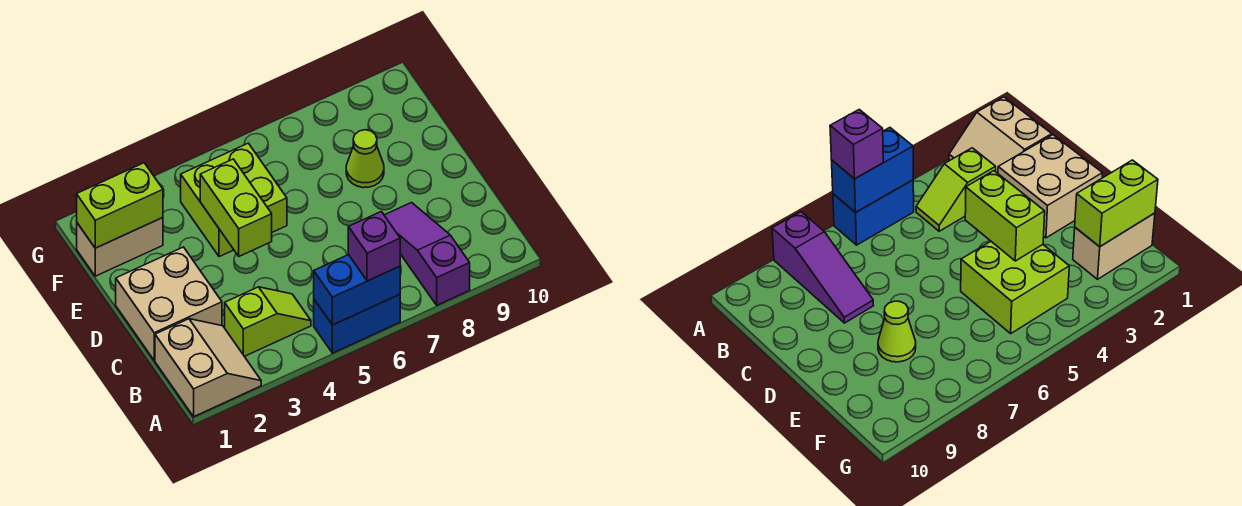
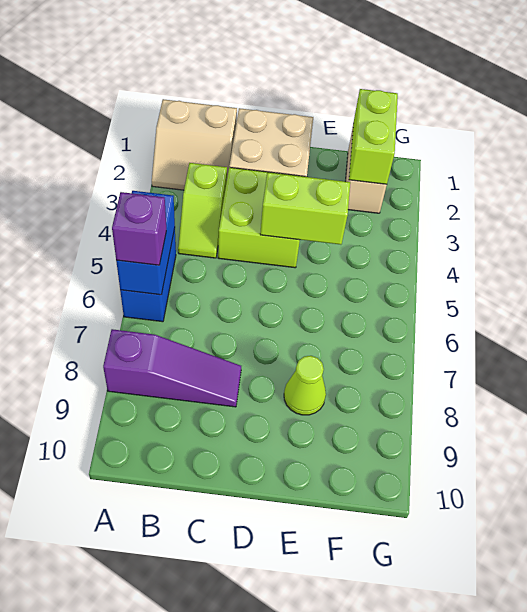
lime 2x2 brick [181,143,287,257] -> lime 2x2 brick moved to [218,168,305,268]

